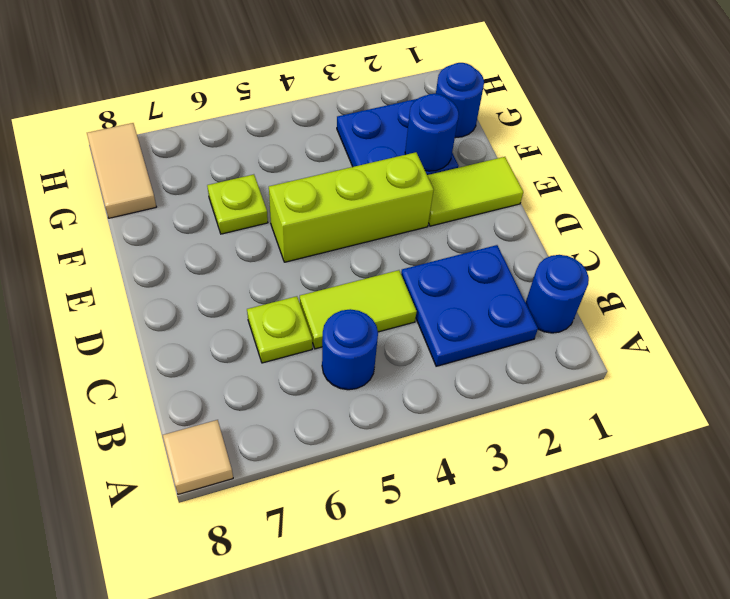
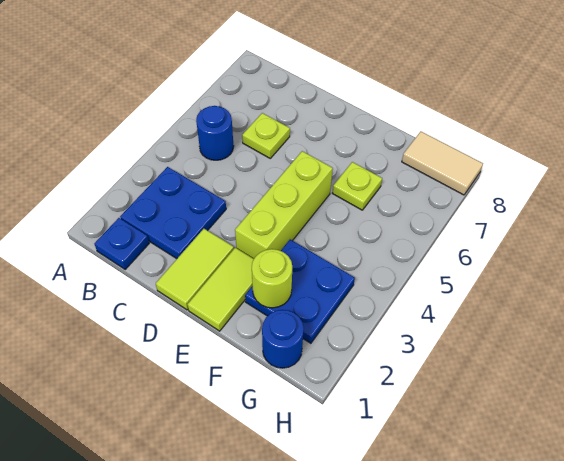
tan 1x1 tile [163,420,233,494] -> none
blue 1x1 round brick [526,255,589,333] -> blue 1x1 plate [94,218,149,270]
lime 1x2 tile [300,270,417,349] -> lime 1x2 tile moved to [156,229,234,310]
blue 1x1 round brick [405,94,459,171] -> lime 1x1 round brick [252,249,292,308]

